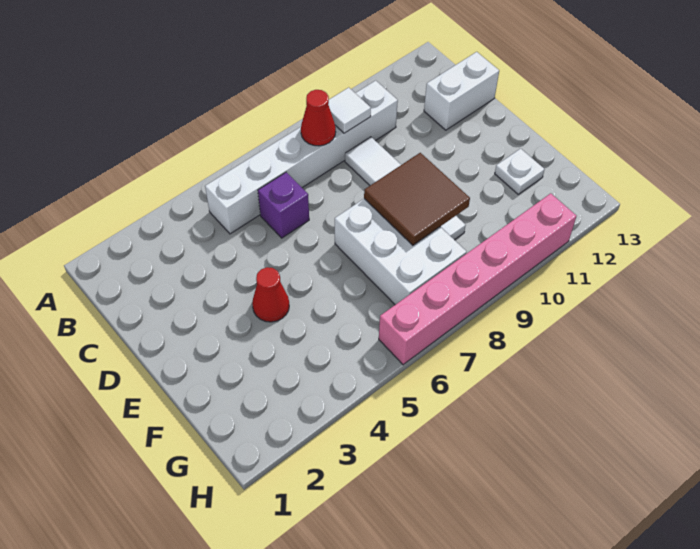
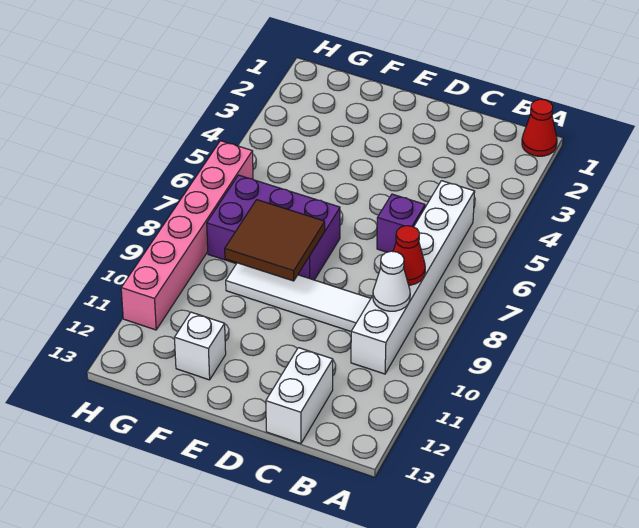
white 1x1 tile [328,88,371,133] -> white 1x1 cone [373,251,410,311]
red 1x1 cone [252,267,289,322] -> red 1x1 cone moved to [522,99,557,156]
white 2x3 brick [335,199,466,305] -> purple 2x3 brick [207,175,340,280]
white 1x1 plate [495,149,545,194] -> white 1x1 brick [174,312,226,380]

